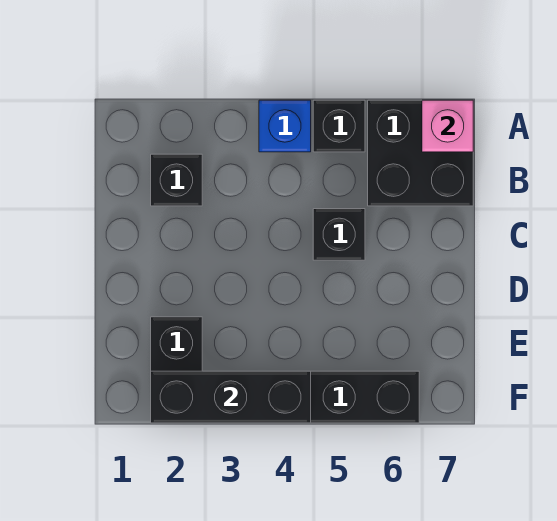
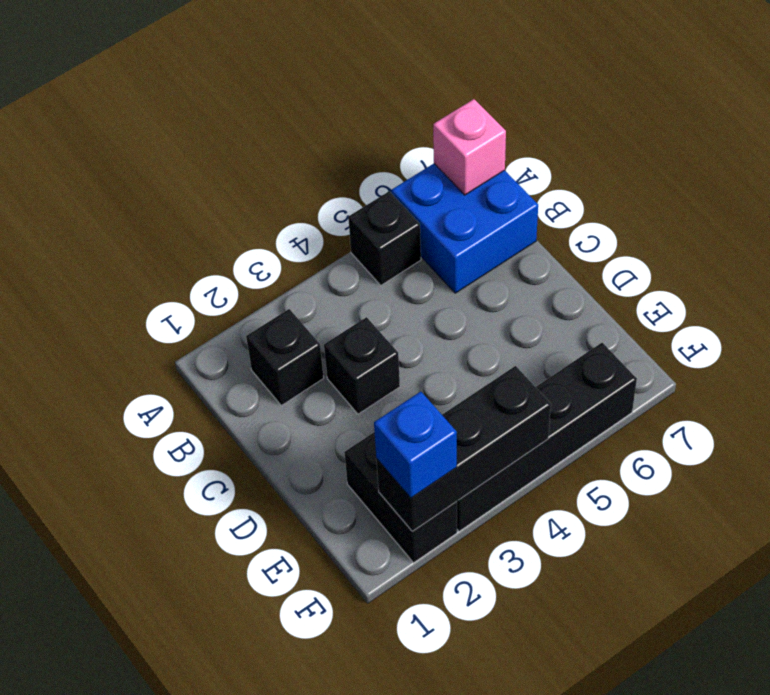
blue 1x1 brick [259,100,311,152] -> blue 1x1 brick moved to [374,392,457,498]
black 2x2 brick [368,100,473,206] -> blue 2x2 brick [391,164,538,293]
black 1x1 brick [313,209,365,260] -> black 1x1 brick moved to [324,317,400,414]

